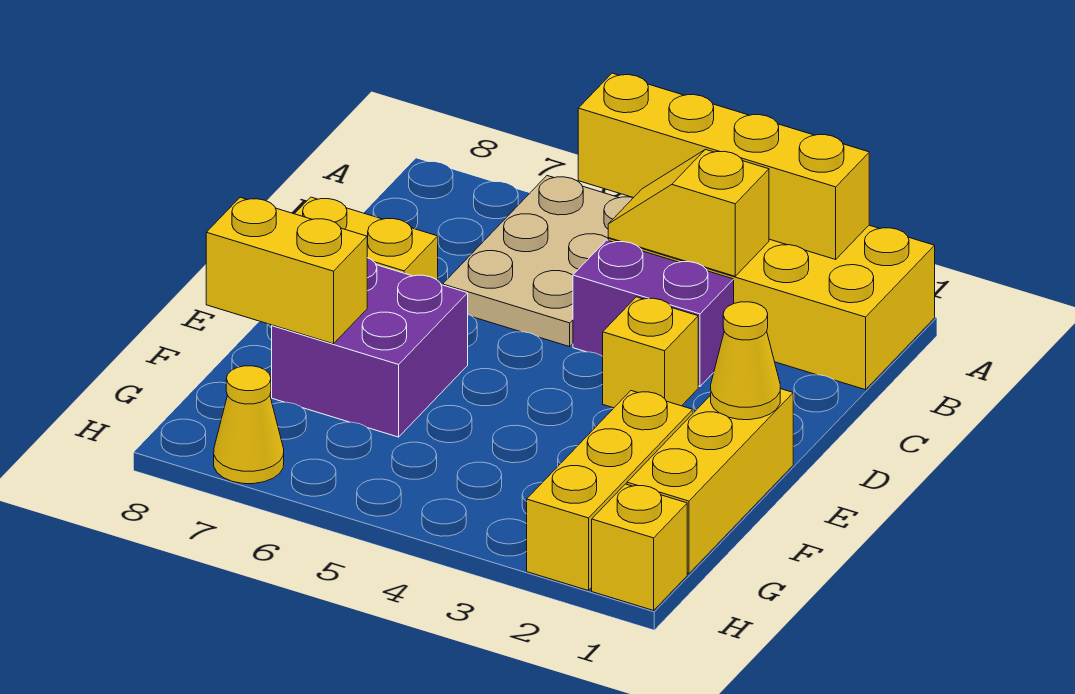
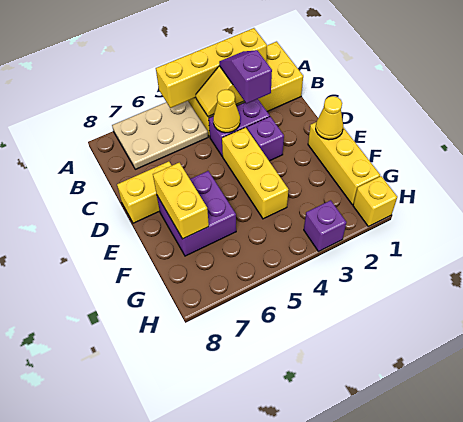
tan 2x3 plate [443,176,633,347] -> tan 2x3 plate turned to [112,101,208,169]
none -> purple 1x2 slope [219,50,272,104]
yellow 1x1 brick [603,297,698,408] -> purple 1x1 brick [247,117,284,161]
yellow 1x3 brick [527,391,693,591] -> yellow 1x3 brick moved to [222,127,288,219]
yellow 1x2 brick [206,197,367,344] -> yellow 1x2 brick turned to [153,163,209,239]
none -> purple 1x1 brick [304,200,346,252]
yellow 1x1 cone [214,366,284,484] -> yellow 1x1 cone moved to [213,90,240,133]

